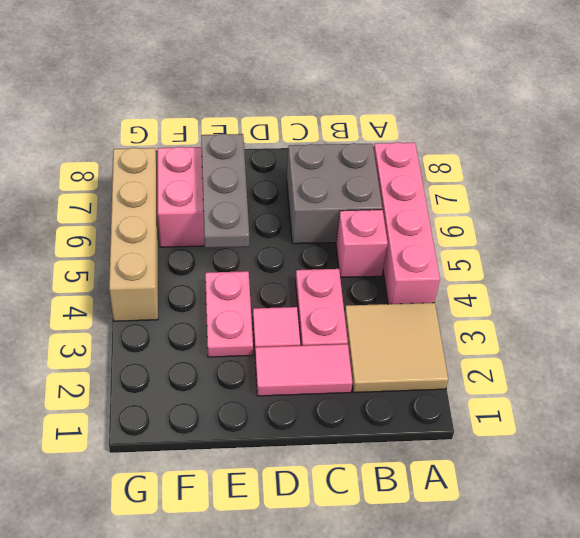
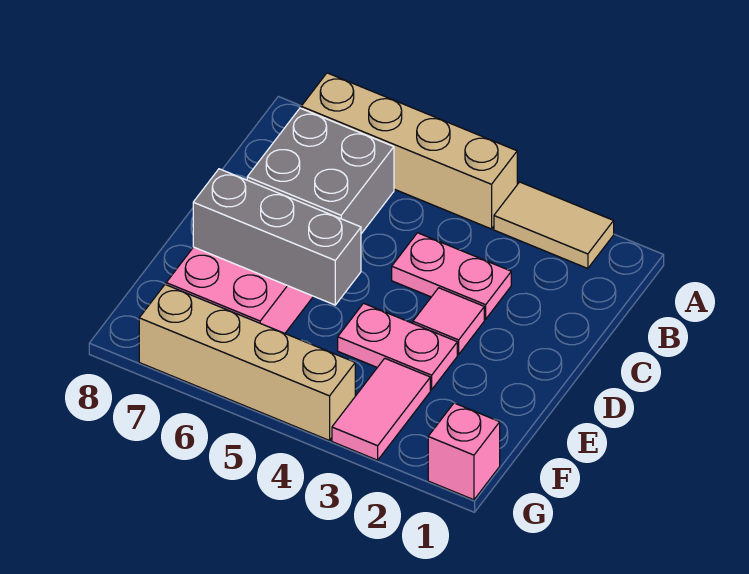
tan 2x2 tile [345,303,448,393] -> tan 1x2 tile [494,182,614,269]
pink 1x4 brick [374,142,440,304] -> tan 1x4 brick [301,73,517,229]
pink 1x1 brick [336,210,388,277] -> pink 1x1 brick moved to [428,403,500,500]
pink 1x2 tile [255,344,352,396] -> pink 1x2 tile moved to [332,358,430,460]
grey 1x3 plate [201,134,249,248] -> grey 1x3 brick [193,169,361,305]

